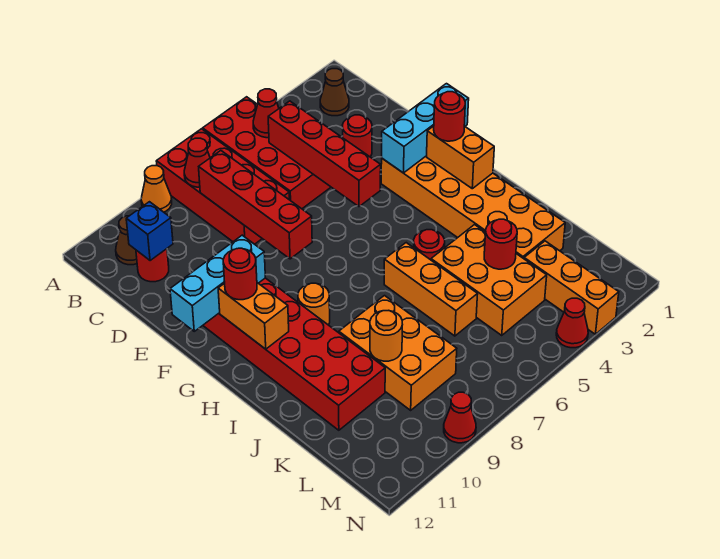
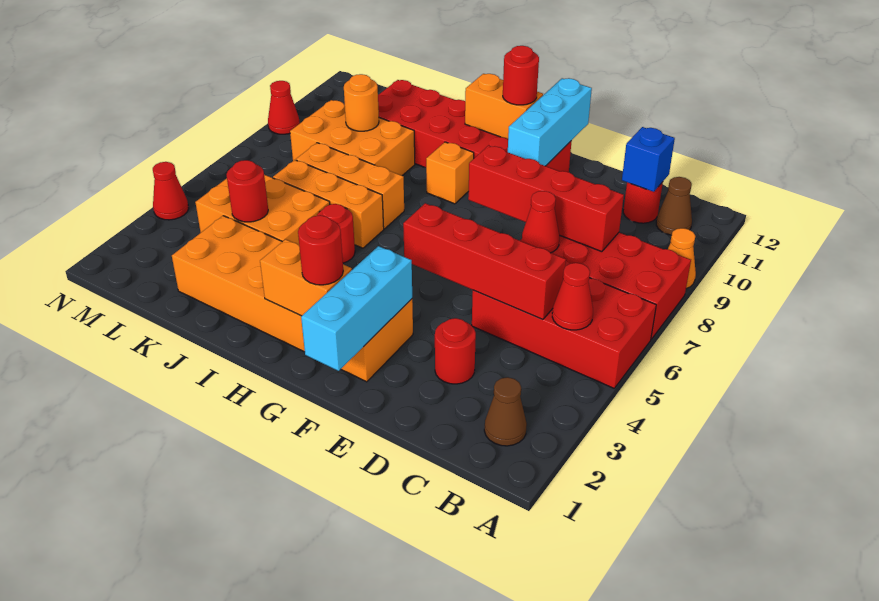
red 1x1 cone [184,138,210,187] -> red 1x1 cone moved to [522,191,560,253]
orange 1x1 round brick [298,283,330,325] -> orange 1x1 brick [426,142,474,204]
orange 1x3 brick [524,241,619,334] -> orange 1x3 brick moved to [296,143,404,229]

